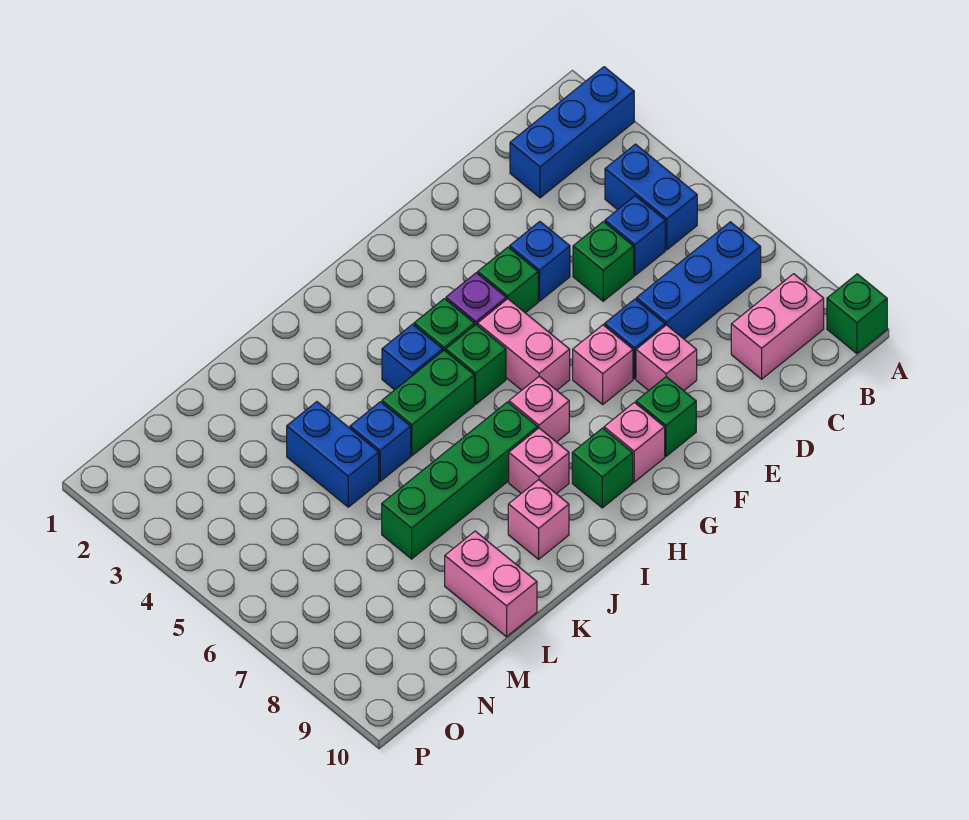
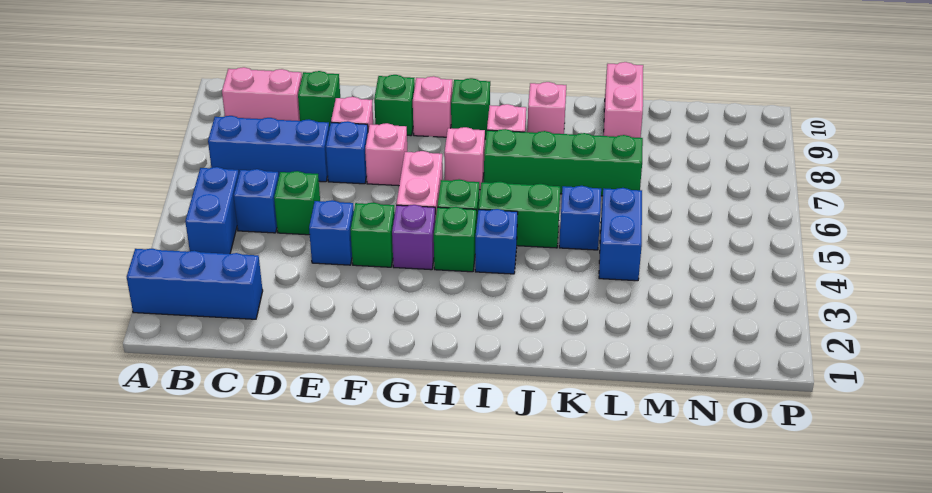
green 1x1 brick [827,274,887,354] -> green 1x1 brick moved to [298,71,340,128]

